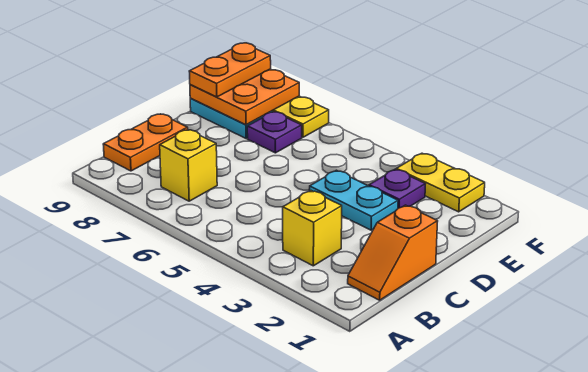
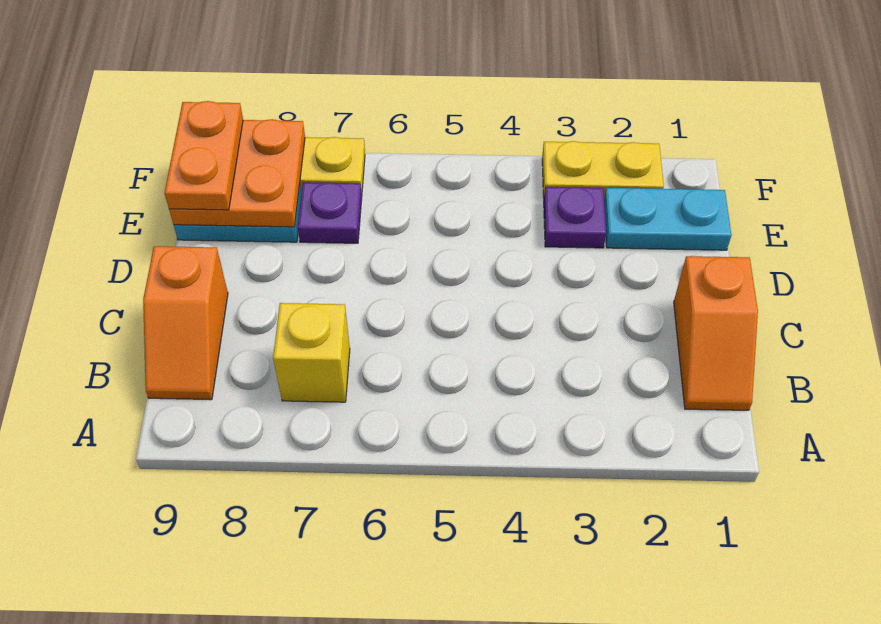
yellow 1x1 brick [283,191,342,266] -> none
orange 1x2 plate [103,114,188,171] -> orange 1x2 slope [143,246,228,400]
cyan 1x2 plate [309,170,398,230] -> cyan 1x2 plate moved to [604,188,731,250]

